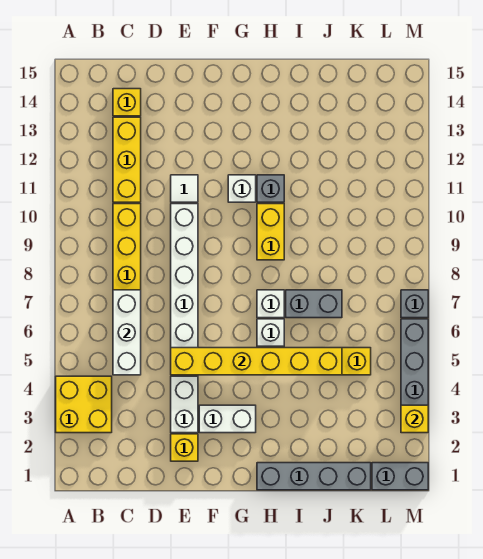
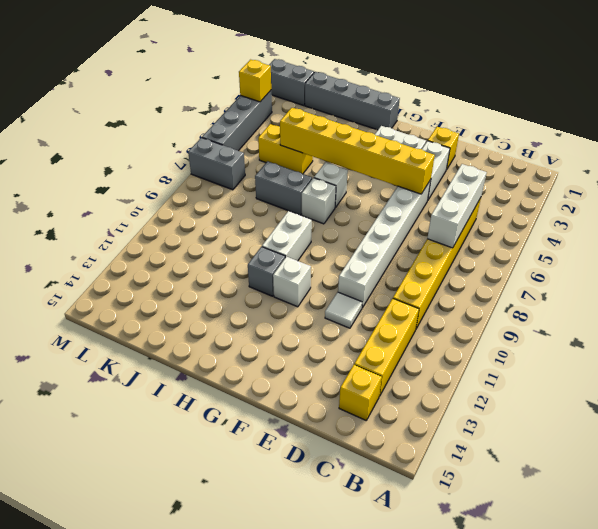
yellow 2x2 brick [56,376,112,433] -> none
yellow 1x2 brick [257,204,284,260] -> white 1x2 brick [262,211,312,261]
grey 1x1 brick [401,290,428,318] -> grey 1x2 brick [188,138,245,190]

